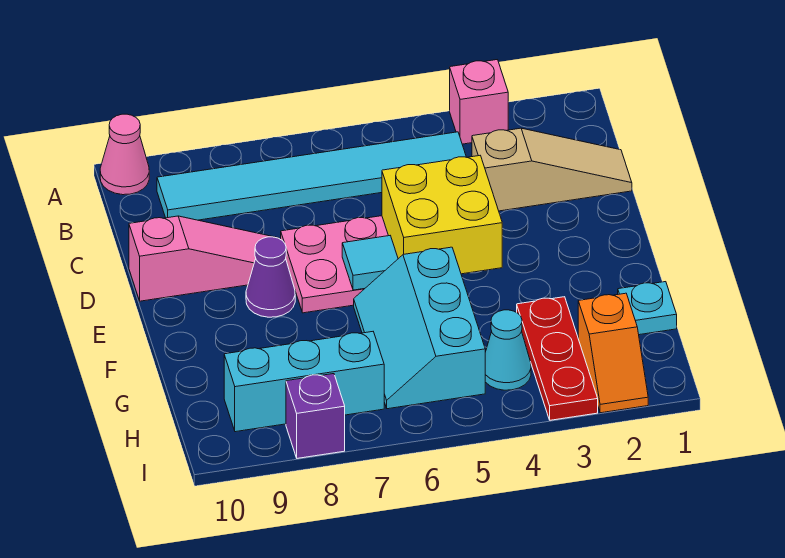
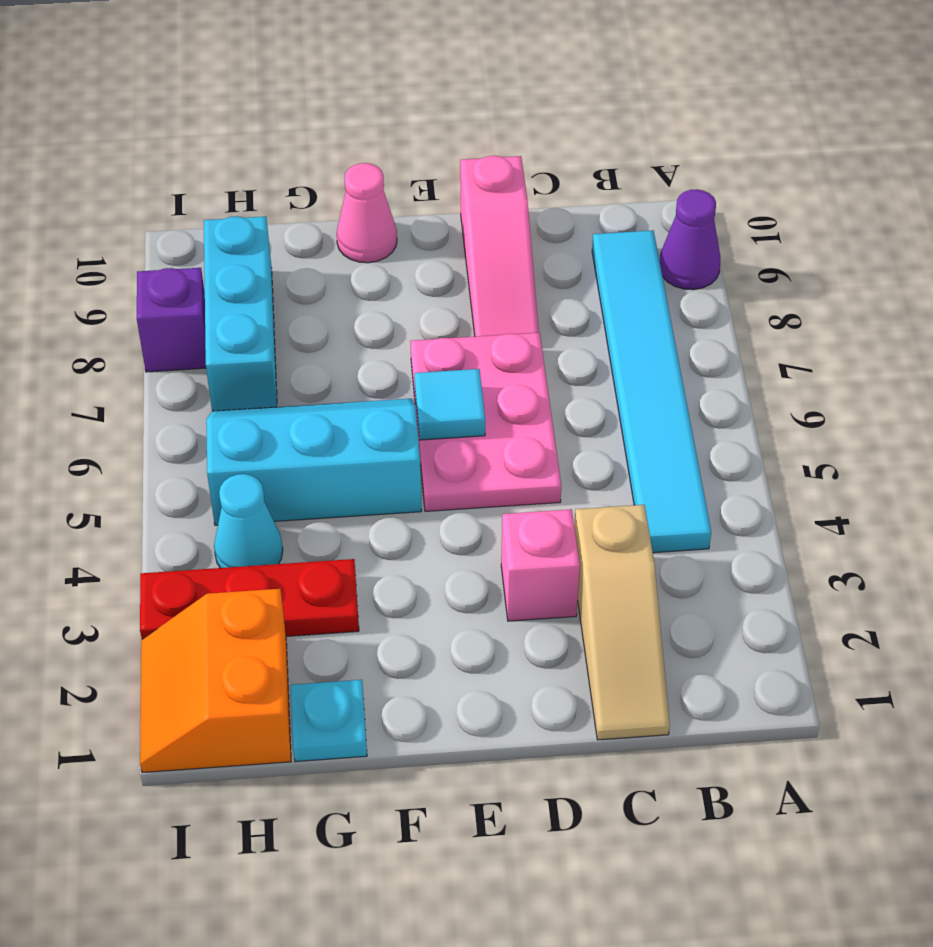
pink 1x1 brick [450,60,508,144] -> pink 1x1 brick moved to [501,509,580,621]
pink 1x1 cone [100,114,149,195] -> pink 1x1 cone moved to [337,163,397,263]
yellow 2x2 brick [382,156,502,274] -> none
purple 1x1 cone [246,237,295,317] -> purple 1x1 cone moved to [660,189,720,290]
orange 1x2 slope [578,293,648,413] -> orange 2x2 slope [140,589,291,773]

